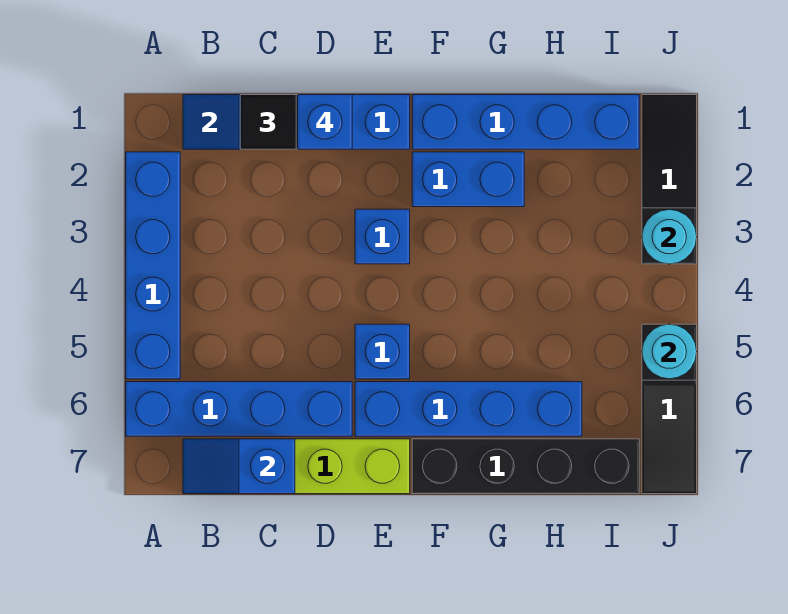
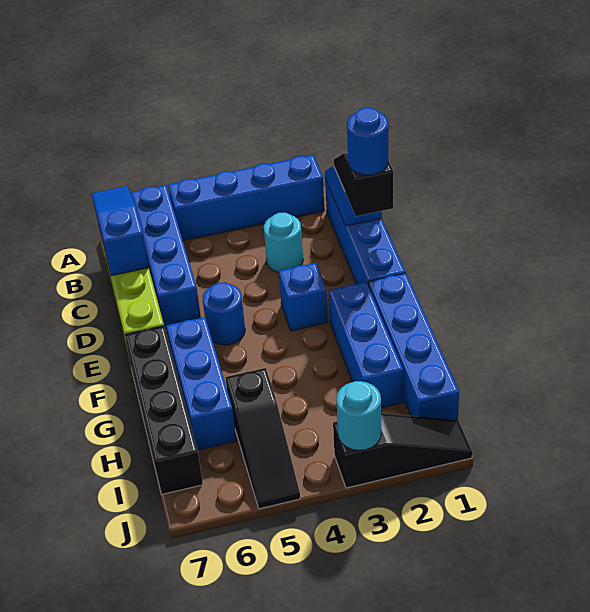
blue 1x2 slope [183,439,295,494] -> blue 1x3 slope [92,186,149,276]
blue 1x1 brick [298,95,352,149] -> blue 1x1 round brick [347,108,388,175]
blue 1x1 brick [355,324,410,379] -> blue 1x1 round brick [203,282,245,345]
blue 1x4 brick [355,382,582,436] -> blue 1x3 brick [166,317,237,450]
blue 1x2 brick [412,152,524,207] -> blue 1x3 brick [329,282,403,408]
black 1x3 slope [642,324,697,494] -> black 1x3 slope turned to [225,368,300,509]
cyan 1x1 round brick [642,324,697,379] -> cyan 1x1 round brick moved to [264,213,303,273]

